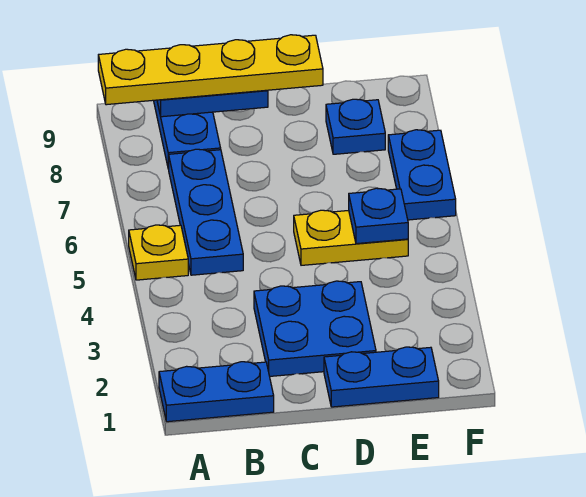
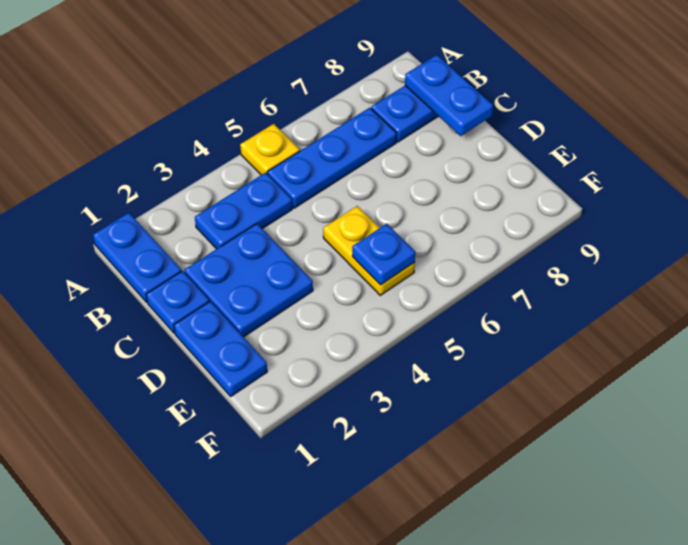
yellow 1x4 plate [98,35,323,105] -> none
blue 1x1 plate [326,99,385,154] -> blue 1x1 plate moved to [146,271,209,333]
blue 1x2 plate [388,130,456,220] -> blue 1x2 plate moved to [195,173,292,249]

